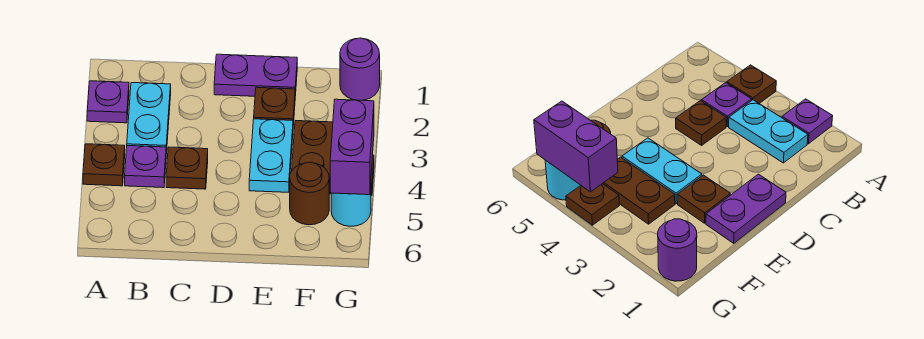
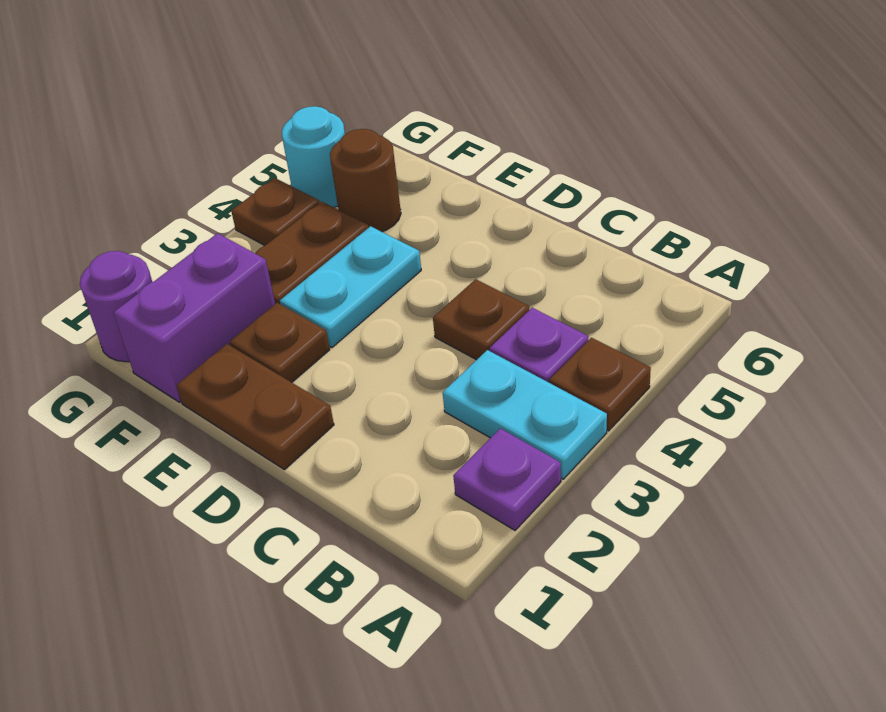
cyan 1x2 plate [127,83,171,154] -> cyan 1x2 plate turned to [443,350,607,479]
purple 1x2 plate [214,54,297,96] -> brown 1x2 plate [177,344,334,470]
purple 1x2 brick [330,99,374,195] -> purple 1x2 brick moved to [113,233,275,402]

